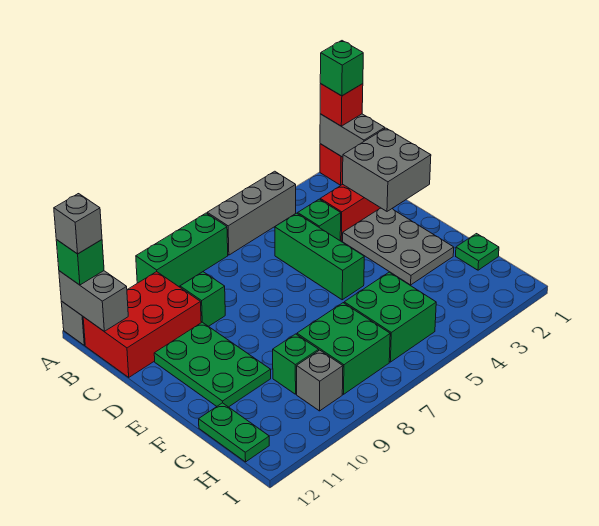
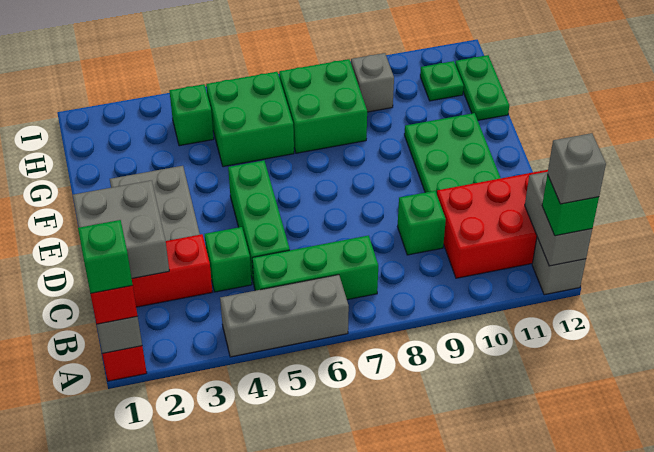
green 1x3 brick [136,213,228,286] -> green 1x3 brick moved to [252,236,378,300]
green 1x1 plate [456,234,499,270] -> green 1x1 plate moved to [420,61,464,101]
green 1x1 brick [273,334,319,394] -> green 1x1 brick moved to [169,84,214,146]

